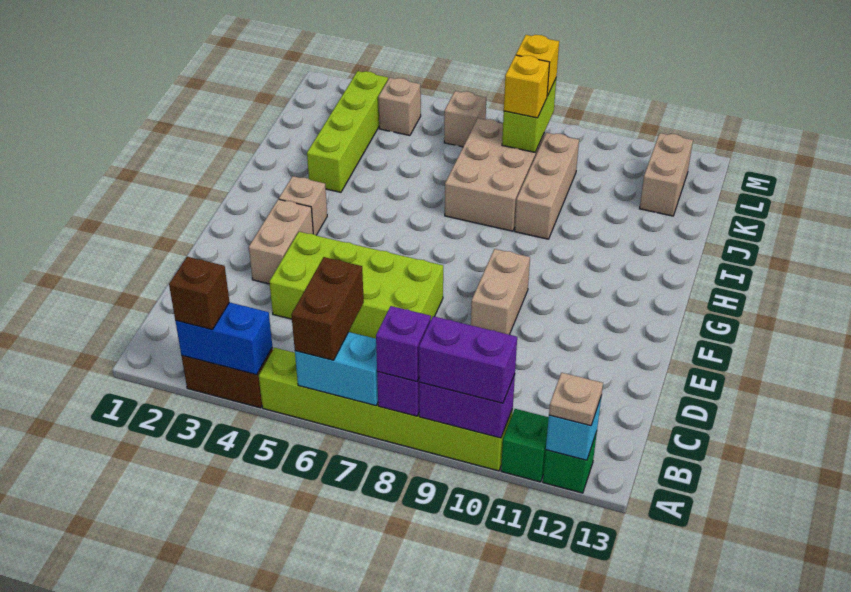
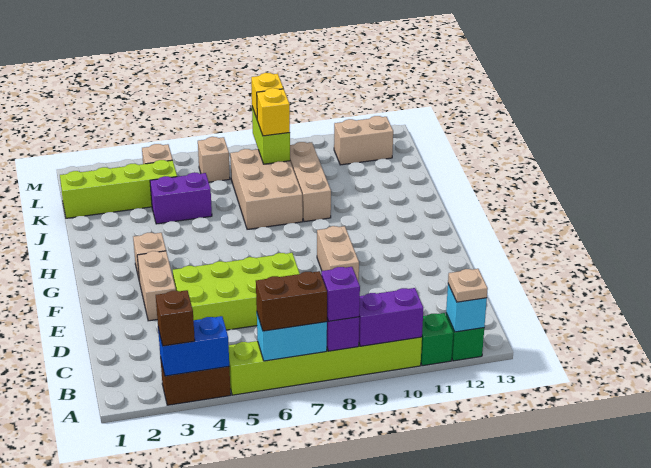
brown 1x2 brick [291,257,364,360] -> brown 1x2 brick turned to [256,271,327,331]
purple 1x2 brick [419,316,517,403] -> purple 1x2 brick moved to [150,173,212,224]
lime 1x4 brick [307,71,388,192] -> lime 1x4 brick turned to [60,160,177,218]
tan 1x2 brick [640,133,693,216] -> tan 1x2 brick turned to [334,116,393,165]

